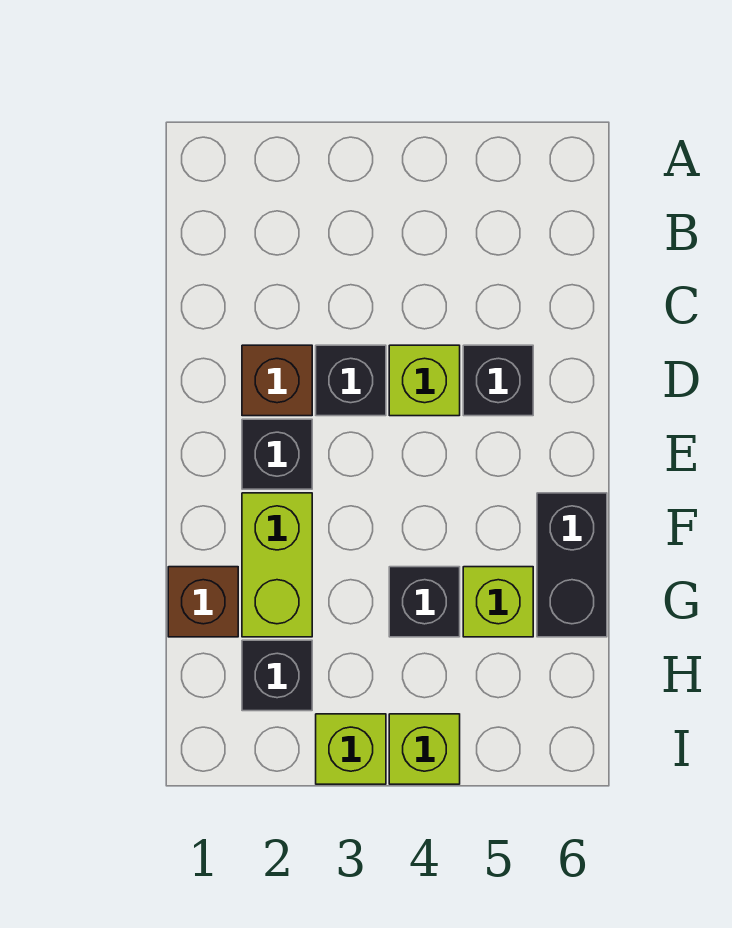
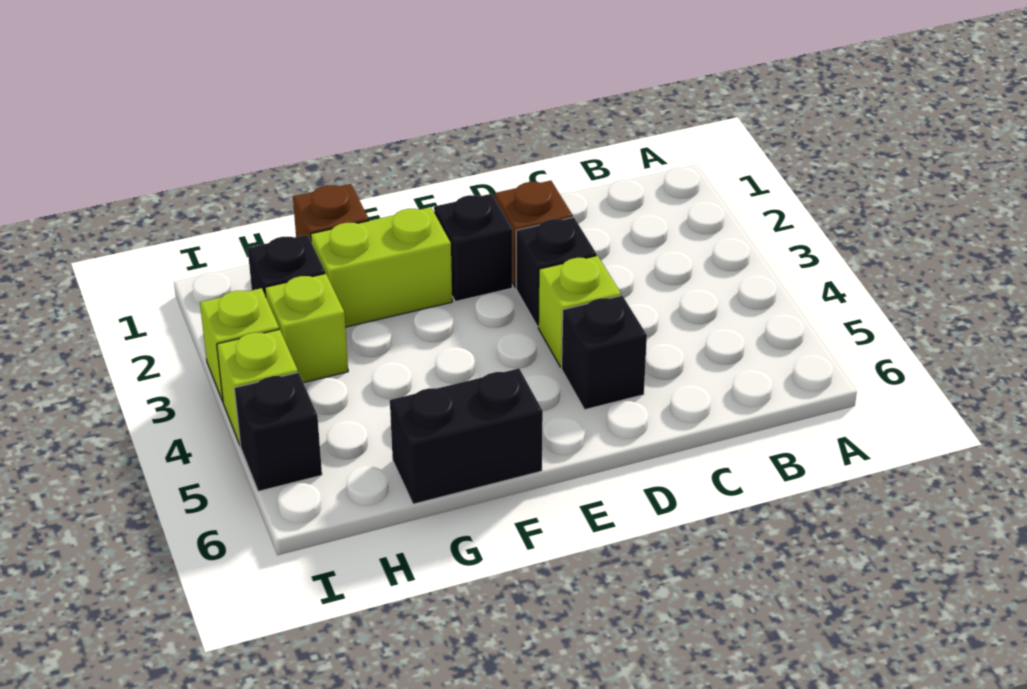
black 1x1 brick [389,567,460,637] -> black 1x1 brick moved to [234,373,322,491]
lime 1x1 brick [463,567,533,637] -> lime 1x1 brick moved to [265,274,348,383]

